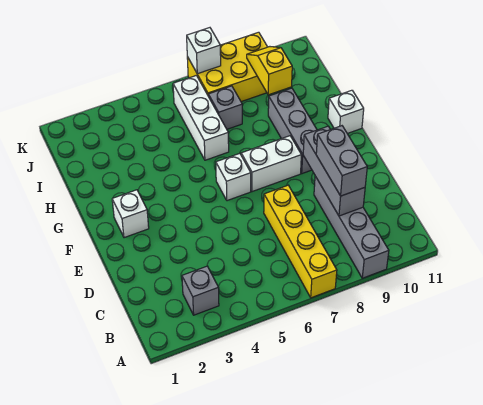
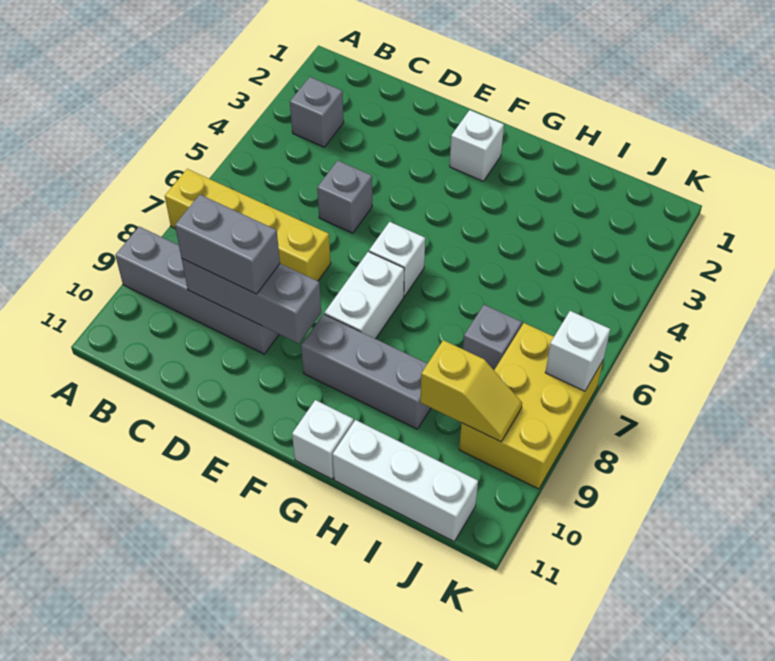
none -> grey 1x1 brick [317,161,372,233]
white 1x3 brick [173,75,229,160] -> white 1x3 brick moved to [333,420,478,541]

